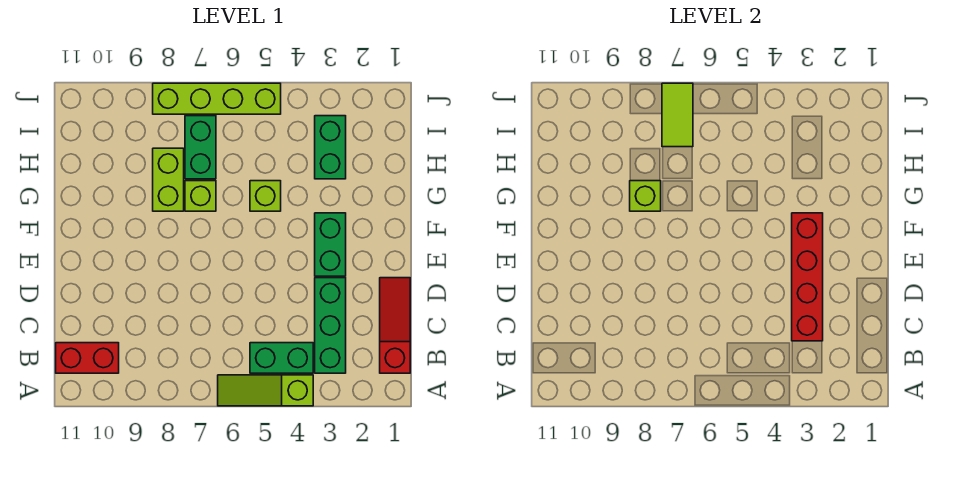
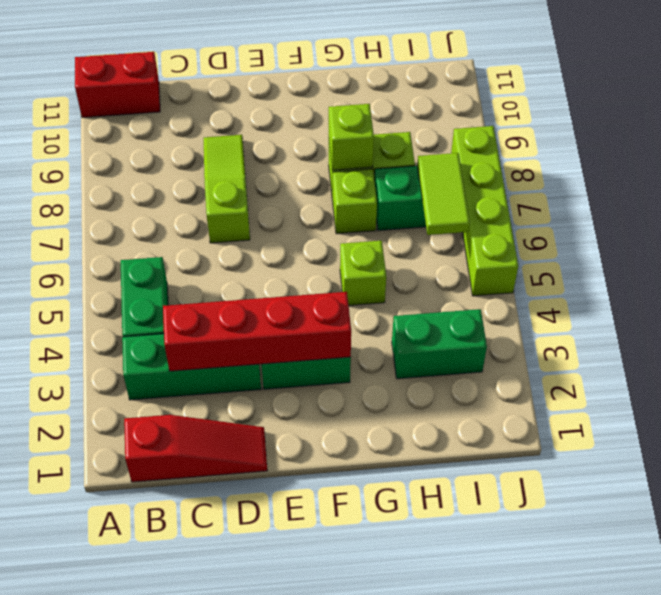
lime 1x3 slope [218,375,313,406] -> lime 1x3 slope moved to [204,135,250,243]
red 1x2 brick [56,343,119,373] -> red 1x2 brick turned to [75,52,160,118]
lime 1x2 tile [662,83,693,147] -> lime 1x2 tile turned to [417,153,470,235]

